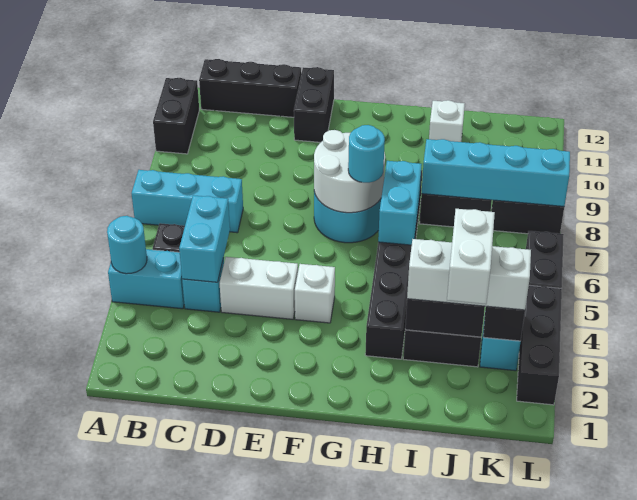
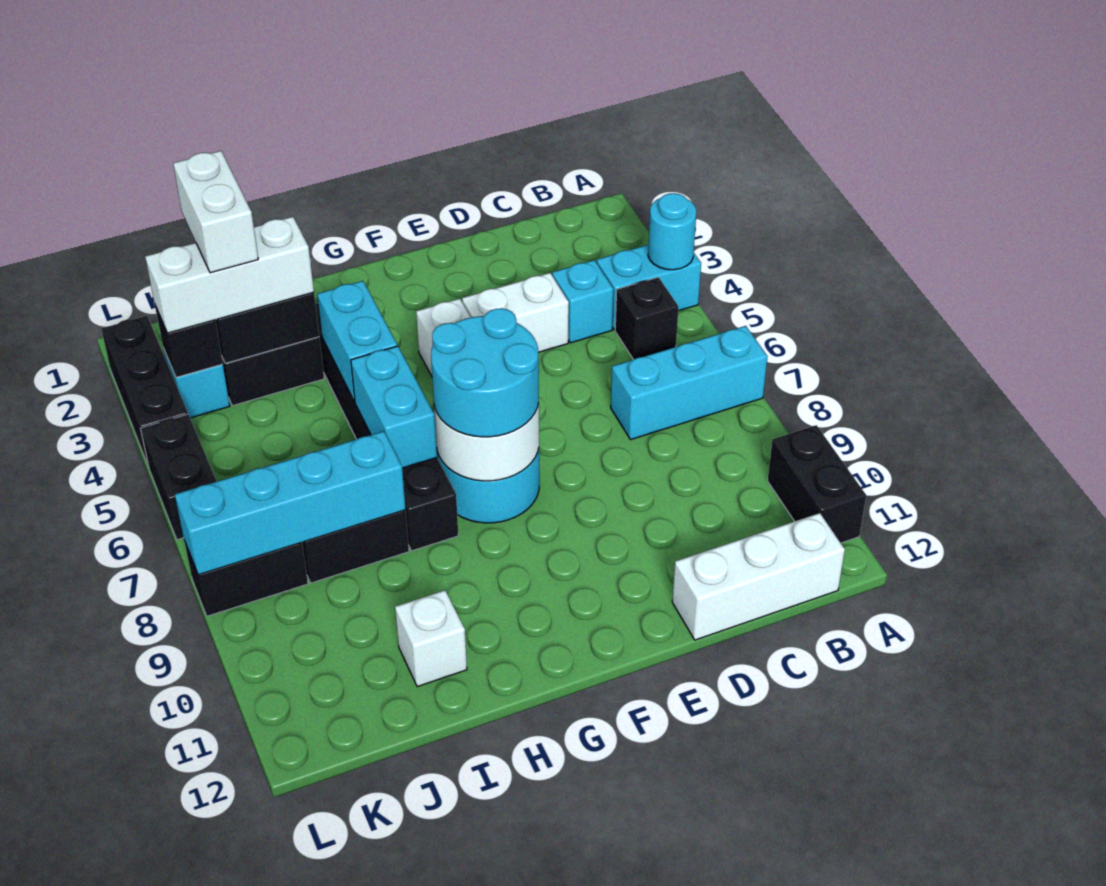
black 1x3 brick [199,59,301,117] -> white 1x3 brick [672,513,845,640]
cyan 1x2 brick [179,195,230,282] -> cyan 1x2 brick moved to [317,281,397,402]
black 1x2 brick [294,67,334,142] -> none
cyan 1x1 round brick [348,125,385,183] -> cyan 2x2 round brick [431,308,539,437]

